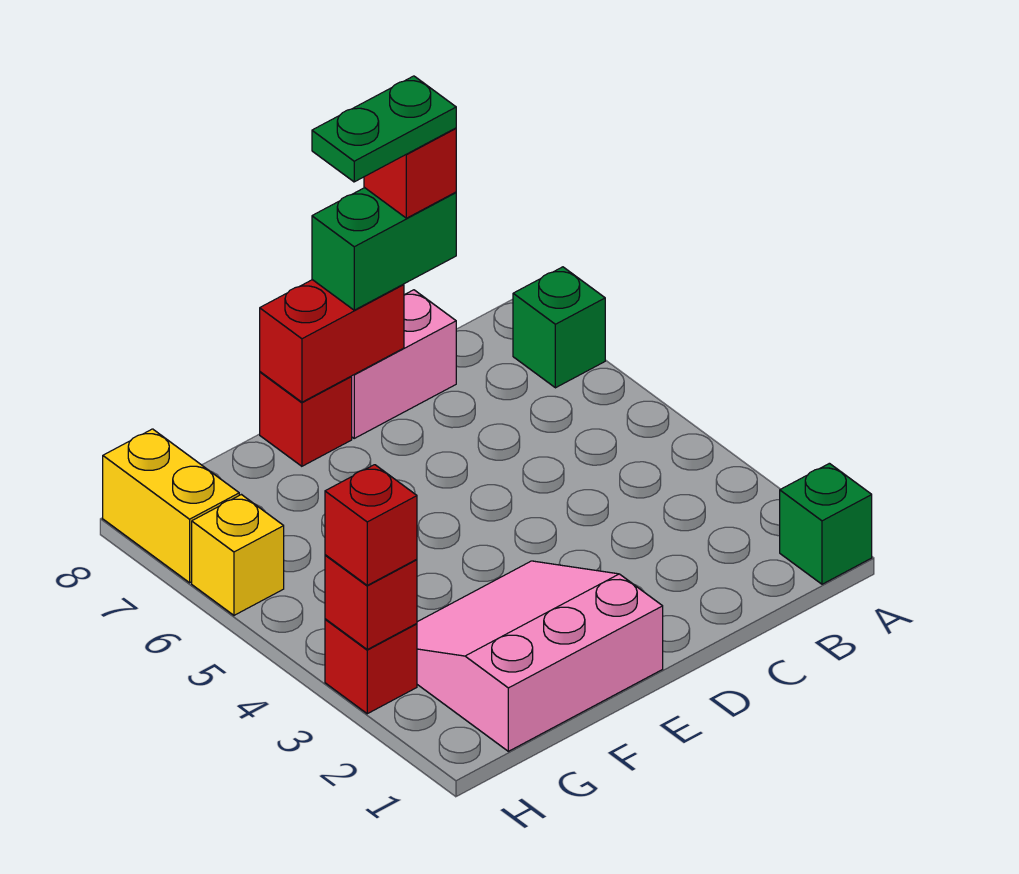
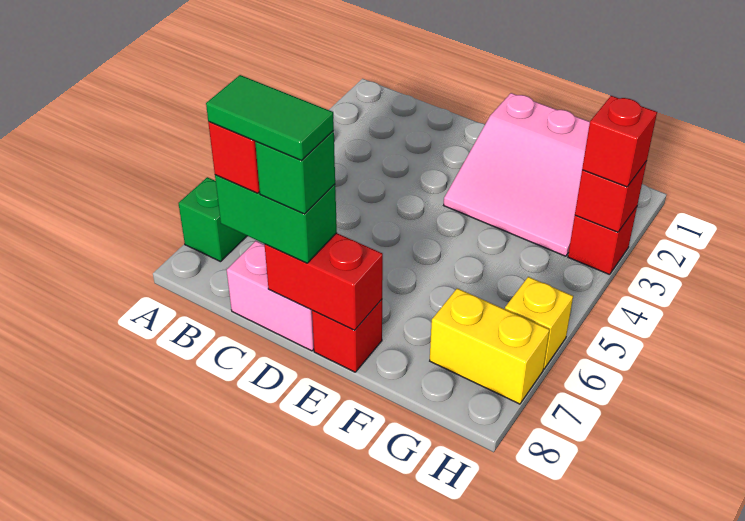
green 1x1 brick [780,463,872,584] -> green 1x1 brick moved to [255,131,335,214]
green 1x2 plate [312,76,456,182] -> green 1x2 tile [206,75,334,160]
yellow 1x2 brick [103,429,239,583] -> yellow 1x2 brick turned to [430,288,549,404]

